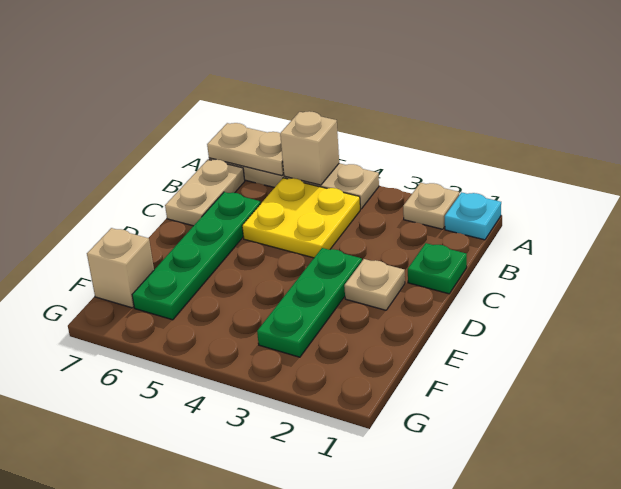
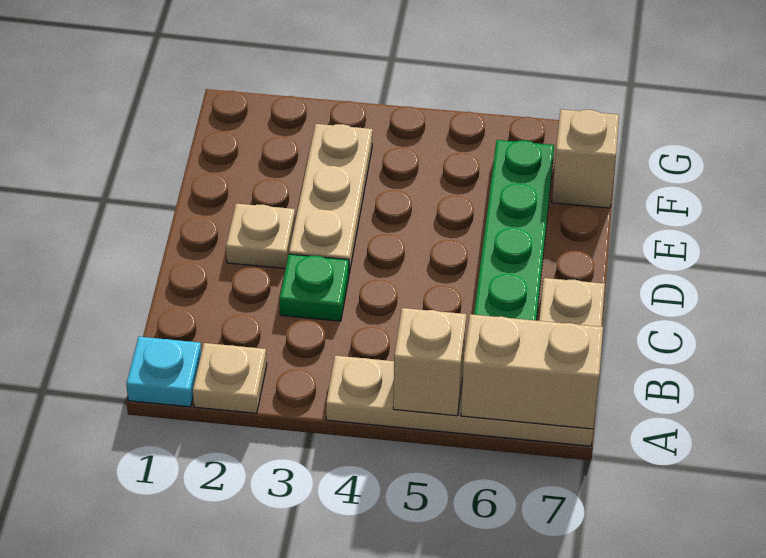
tan 1x2 plate [207,123,284,176] -> tan 1x2 brick [461,314,603,429]
yellow 2x2 plate [242,178,360,258] -> none
green 1x1 plate [408,243,467,294] -> green 1x1 plate moved to [279,254,349,321]
green 1x3 plate [257,248,362,357] -> tan 1x3 plate [289,124,373,273]

